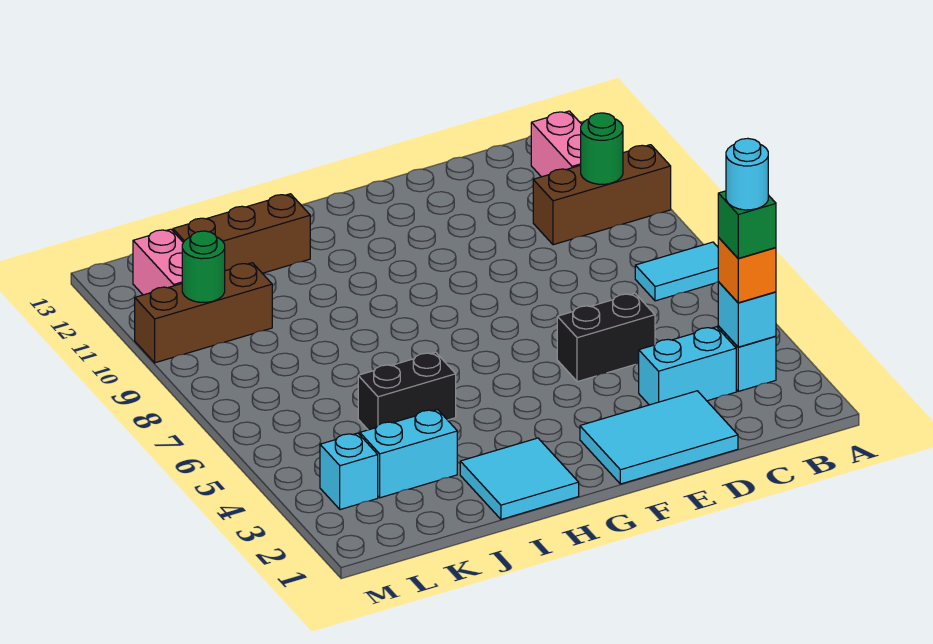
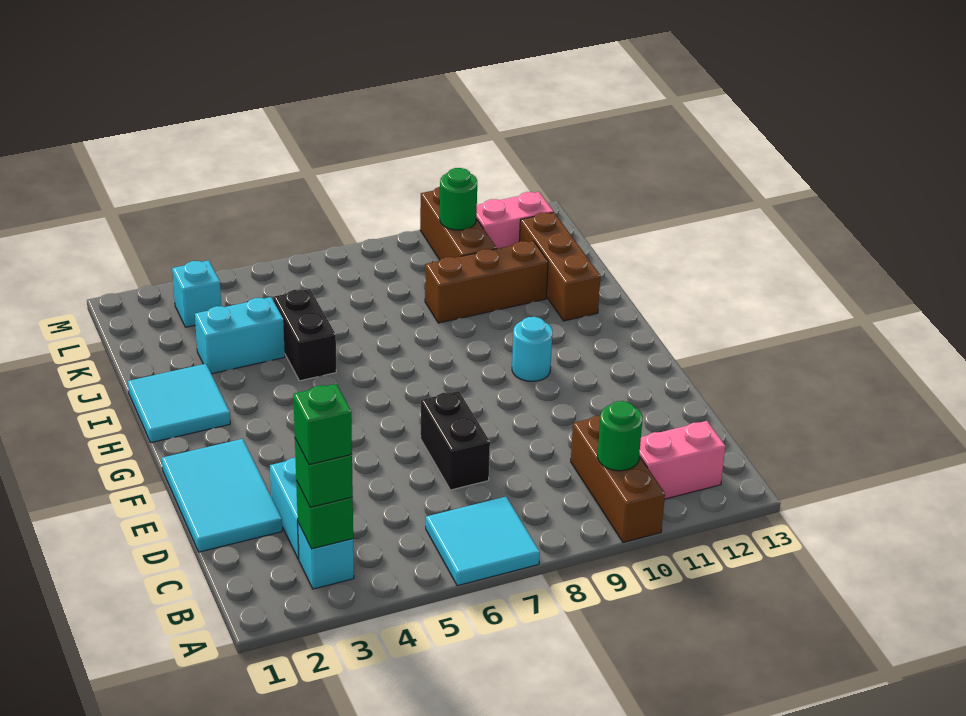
cyan 1x2 tile [635,242,718,301] -> cyan 2x2 tile [426,497,540,586]
cyan 1x1 brick [718,282,776,347] -> green 1x1 brick [296,481,353,549]
orange 1x1 brick [718,238,776,303] -> green 1x1 brick [295,439,353,507]
cyan 1x1 round brick [726,138,768,210] -> cyan 1x1 round brick moved to [512,317,552,381]
black 1x2 brick [557,293,655,382] -> black 1x2 brick moved to [420,391,490,490]
cyan 1x2 brick [360,410,457,498] -> cyan 1x2 brick turned to [195,297,285,374]
none -> brown 1x3 brick [425,241,548,323]

